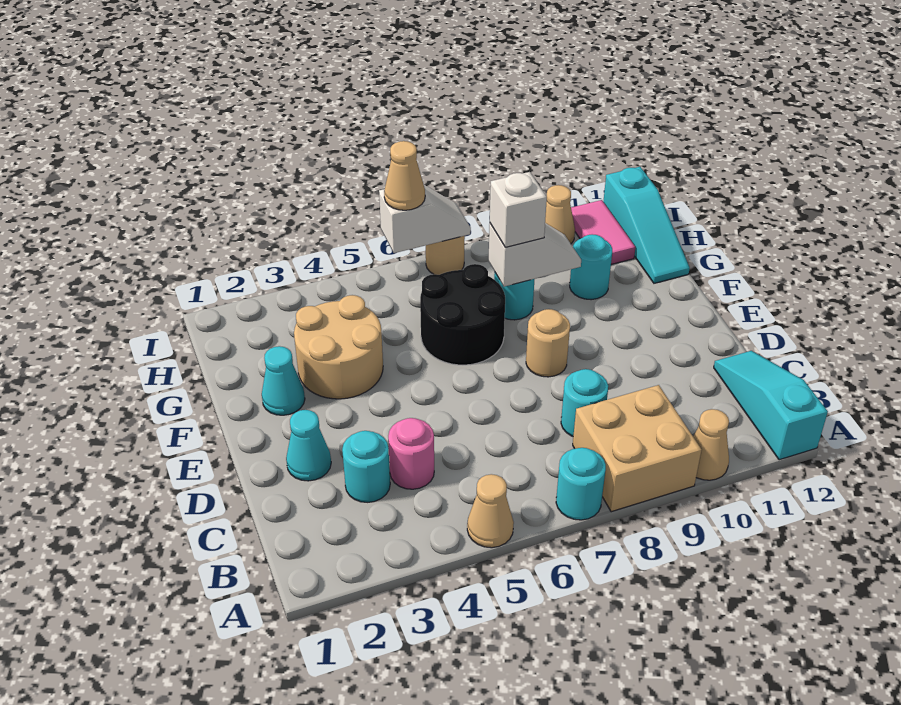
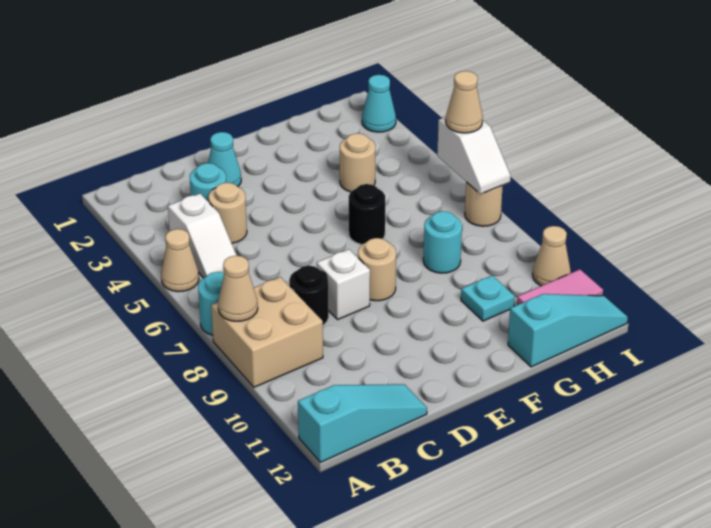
tan 1x1 cone [693,409,729,480] -> tan 1x1 cone moved to [218,256,258,321]
pink 1x1 round brick [388,418,434,489] -> tan 1x1 round brick [209,183,247,243]
cyan 1x1 round brick [561,369,608,436] -> black 1x1 round brick [289,266,329,325]
cyan 1x1 cone [262,346,305,415] -> cyan 1x1 cone moved to [362,75,396,132]
tan 2x2 round brick [294,295,383,399] -> tan 1x1 round brick [340,133,375,192]
black 2x2 round brick [420,264,505,365] -> black 1x1 round brick [349,184,385,244]
white 1x2 slope [489,223,581,287] -> white 1x2 slope moved to [168,194,237,278]
white 1x1 brick [490,172,547,247] -> white 1x1 brick moved to [317,249,370,319]
cyan 1x1 round brick [570,234,612,300] -> cyan 1x1 plate [461,275,515,321]
cyan 1x3 slope [603,167,690,283] -> cyan 1x3 slope turned to [508,294,628,367]

